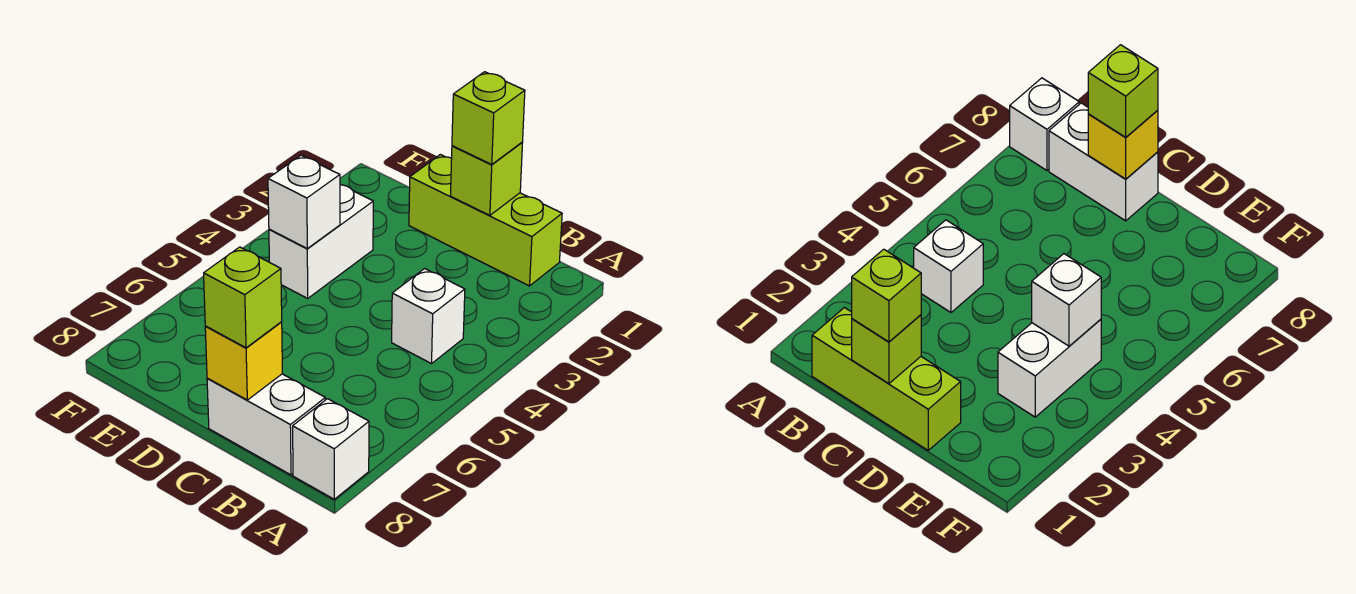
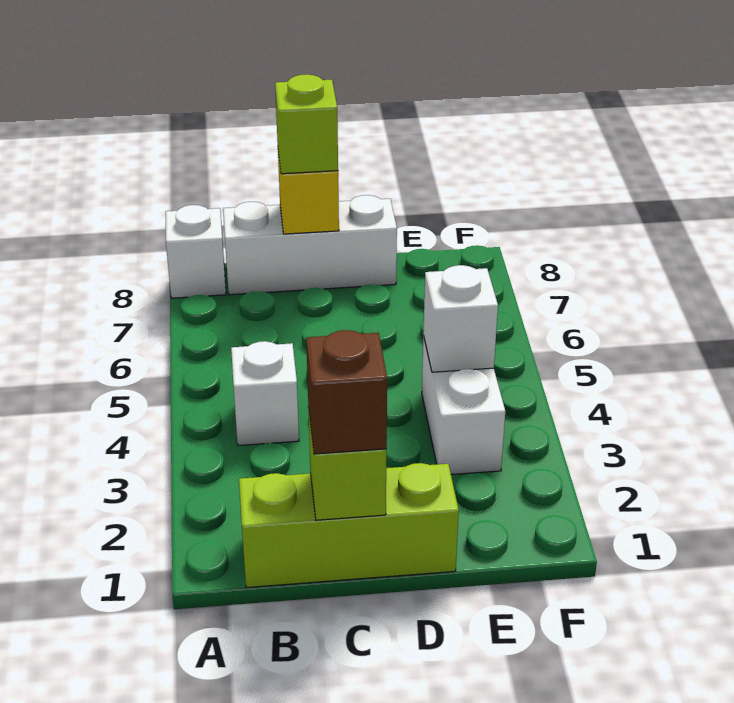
white 1x2 brick [207,374,325,475] -> white 1x3 brick [223,195,397,295]
lime 1x1 brick [452,72,525,165] -> brown 1x1 brick [306,330,387,454]

